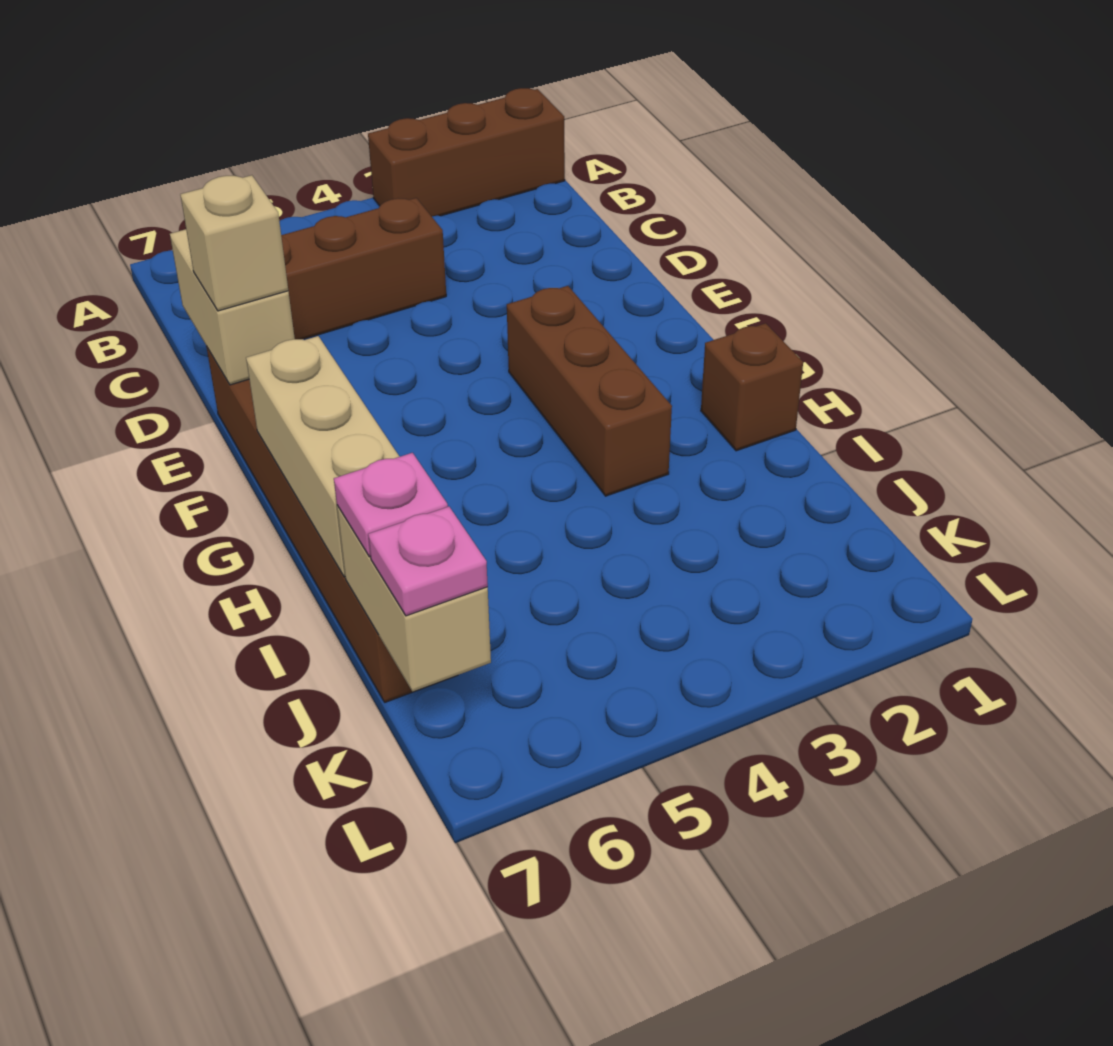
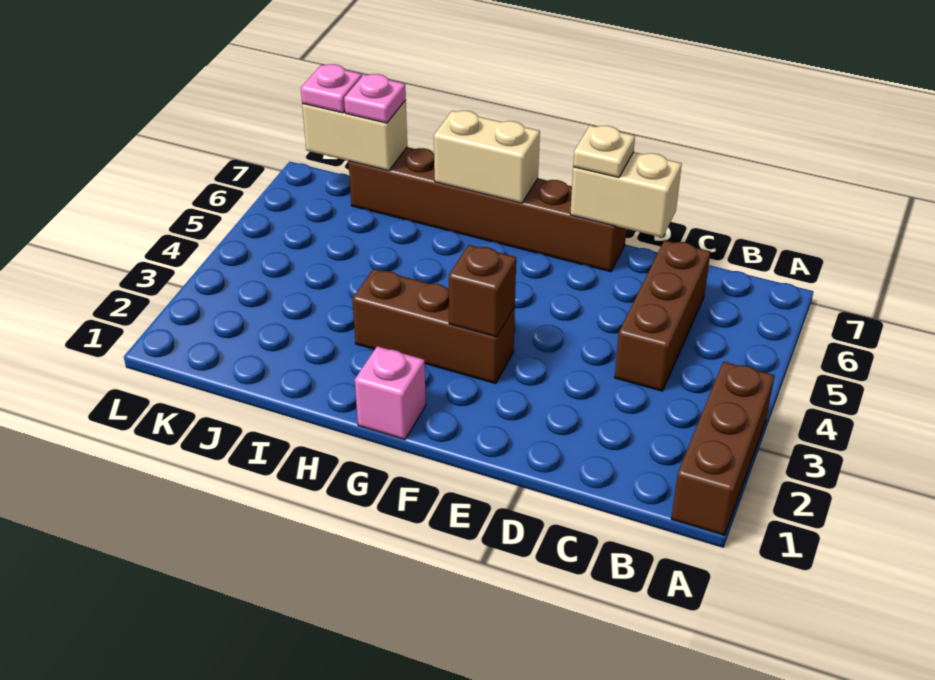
tan 1x1 brick [180,175,288,311] -> tan 1x1 plate [573,125,635,177]
none -> pink 1x1 brick [355,346,426,440]
tan 1x3 brick [246,336,400,577] -> tan 1x2 brick [434,111,540,203]
brown 1x1 brick [701,323,803,451] -> brown 1x1 brick moved to [449,245,516,337]

